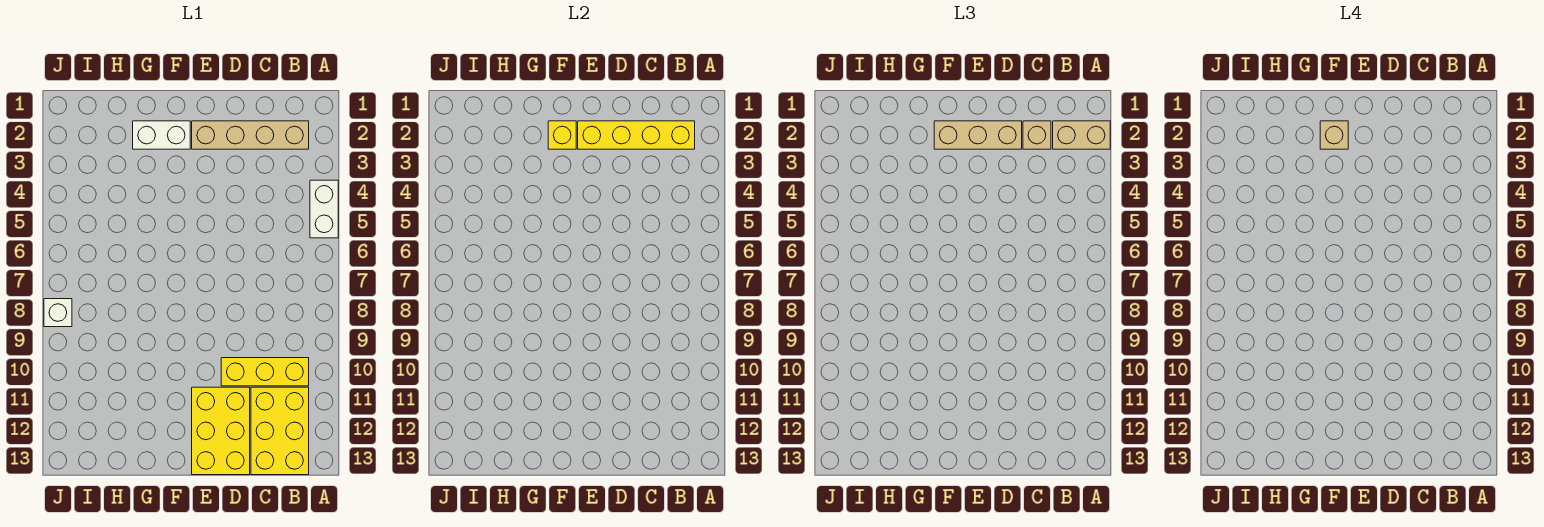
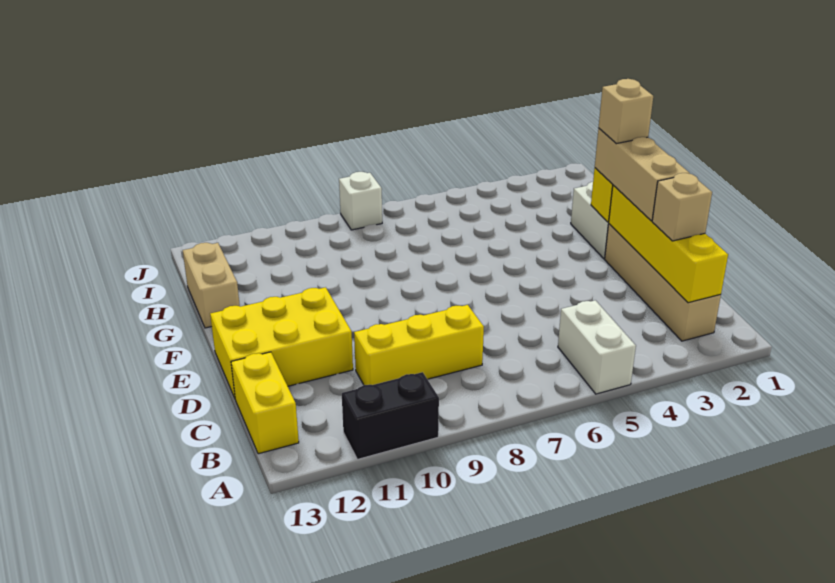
tan 1x2 brick [1053,121,1110,149] -> tan 1x2 brick moved to [183,243,240,328]
white 1x2 brick [310,180,338,238] -> white 1x2 brick turned to [558,300,636,394]
none -> black 1x2 brick [342,372,439,459]
yellow 1x3 brick [221,358,309,386] -> yellow 1x3 brick turned to [354,305,484,385]
yellow 2x3 brick [251,387,309,475] -> yellow 1x2 brick [231,352,299,454]

